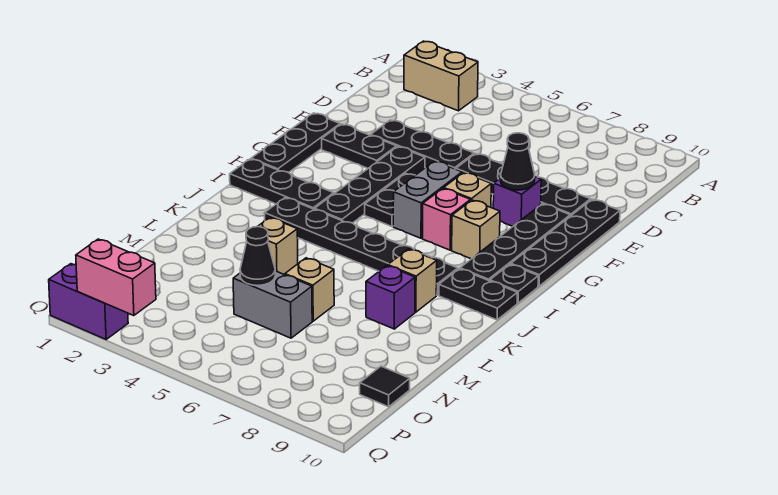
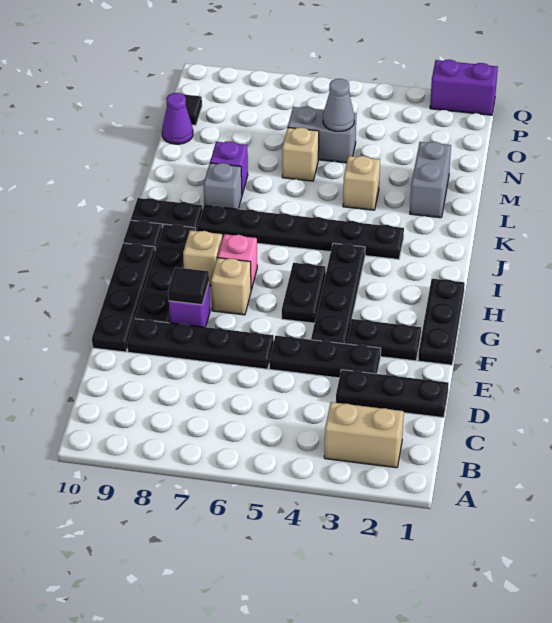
black 1x1 cone [500,133,535,190] -> black 1x1 tile [168,267,209,305]
grey 1x2 brick [393,161,462,238] -> grey 1x2 brick moved to [410,142,451,218]
black 1x3 plate [230,159,334,209] -> black 1x3 plate moved to [336,370,449,418]
tan 1x1 brick [388,249,437,312] -> grey 1x1 brick [203,163,242,209]
black 1x1 cone [240,227,275,286] -> grey 1x1 cone [323,79,354,131]
none -> purple 1x1 cone [162,93,193,144]
pink 1x2 brick [76,239,156,316] -> none

